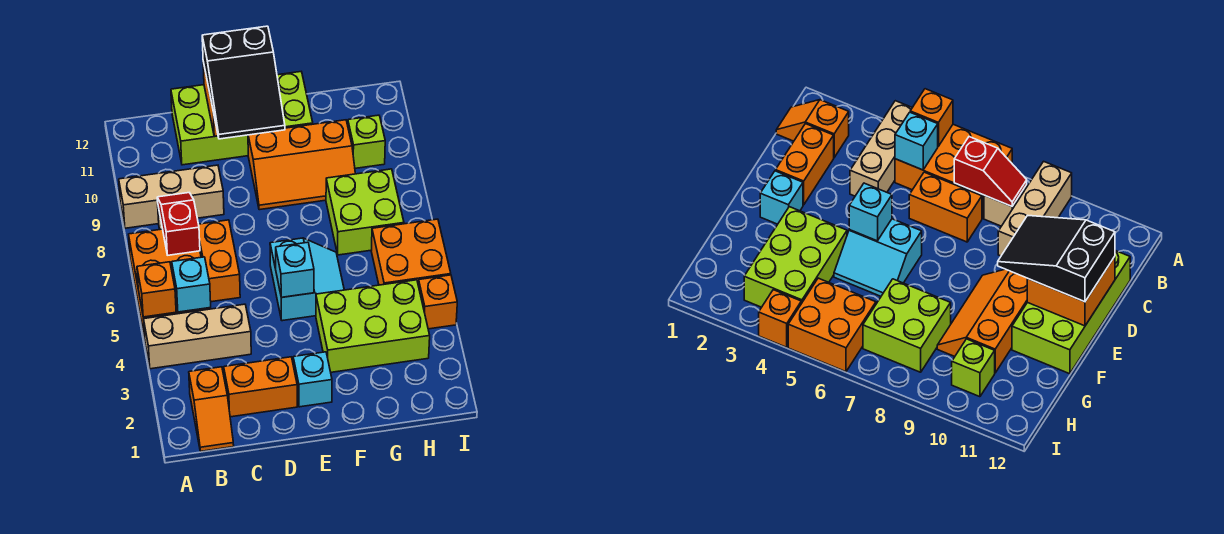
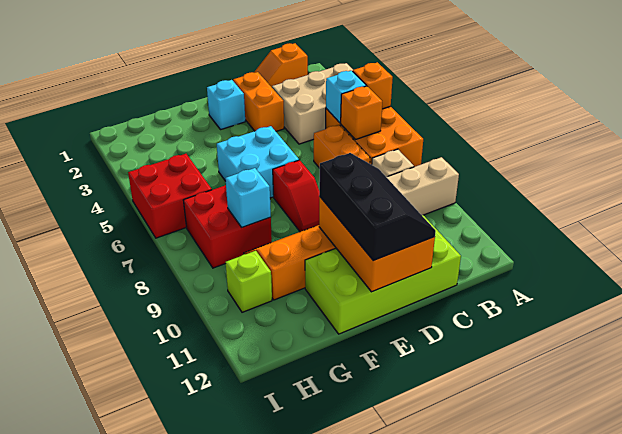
tan 1x3 brick [144,304,251,369] -> tan 2x3 brick [272,63,353,144]
orange 1x2 slope [189,367,234,451] -> orange 1x2 slope turned to [254,43,308,87]
red 1x2 slope [157,193,200,255] -> red 1x2 slope moved to [273,160,319,232]
orange 1x2 brick [224,357,297,417] -> orange 1x2 brick turned to [233,72,284,131]
black 2x3 slope [202,26,285,139] -> black 2x3 slope turned to [319,153,436,261]
orange 2x2 brick [1027,256,1115,326] -> orange 2x3 brick [319,196,435,292]
cyan 2x2 slope [270,238,344,321] -> cyan 2x2 brick [217,126,299,198]
cyan 1x1 brick [276,242,314,297] -> cyan 1x1 brick moved to [225,168,271,227]
lime 2x3 brick [316,280,430,372] -> none
lime 2x2 brick [326,169,404,255] -> red 2x2 brick [183,185,272,268]
orange 2x2 brick [371,219,451,285] -> red 2x2 brick [128,154,212,238]
orange 1x1 brick [418,275,457,329] -> orange 1x1 brick moved to [341,86,382,140]

